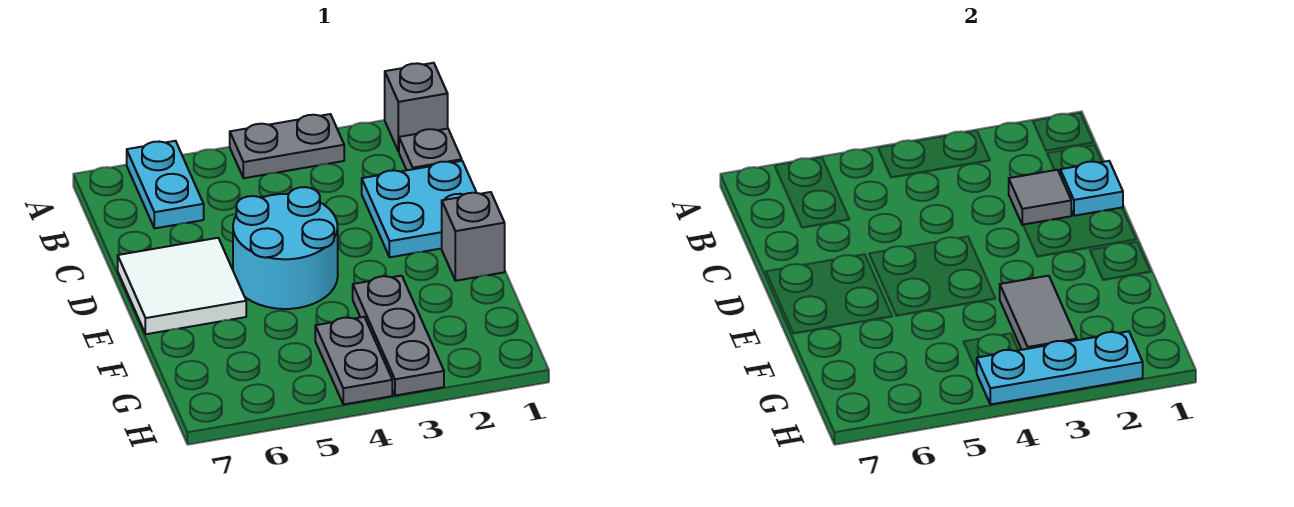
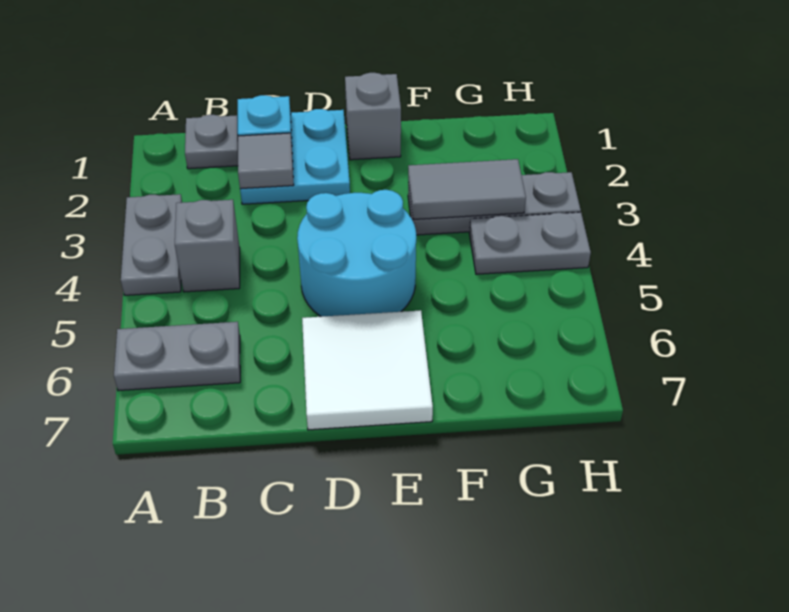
grey 1x1 brick [385,63,448,152] -> grey 1x1 brick moved to [175,200,240,292]
cyan 1x2 plate [127,141,204,228] -> grey 1x2 plate [114,322,240,391]
cyan 1x3 plate [977,331,1143,404] -> none

